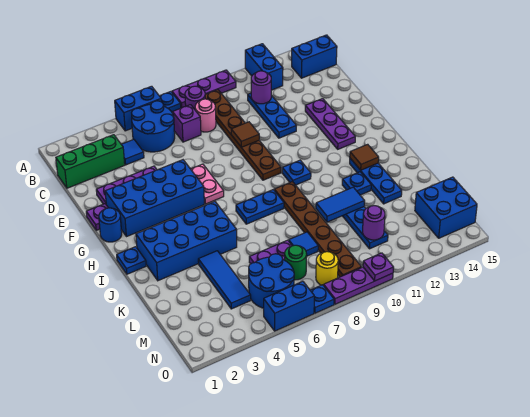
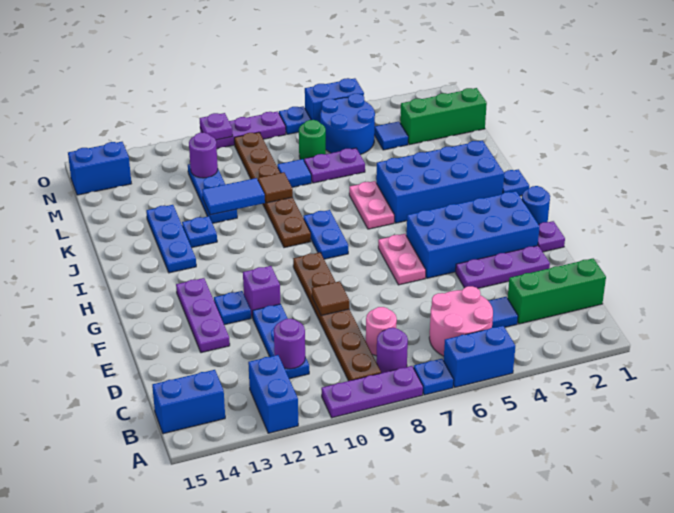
blue 2x2 round brick [132,101,175,152] -> pink 2x2 round brick [429,286,493,356]
purple 1x1 brick [173,105,201,142] -> purple 1x1 brick moved to [243,266,280,318]
blue 1x1 plate [282,160,311,185] -> blue 1x1 plate moved to [214,291,251,325]
none -> pink 1x2 plate [349,181,394,229]
blue 1x2 plate [236,190,284,224] -> blue 1x2 plate turned to [303,210,348,259]
brown 1x1 tile [350,144,379,170] -> brown 1x1 tile moved to [258,172,293,203]
blue 1x3 tile [198,251,251,309] -> blue 1x1 tile [374,122,408,150]
none -> green 1x3 brick [400,88,487,145]
blue 2x2 brick [415,177,477,238] -> blue 1x2 brick [68,142,131,195]
yellow 1x1 round brick [316,252,338,286] -> none

